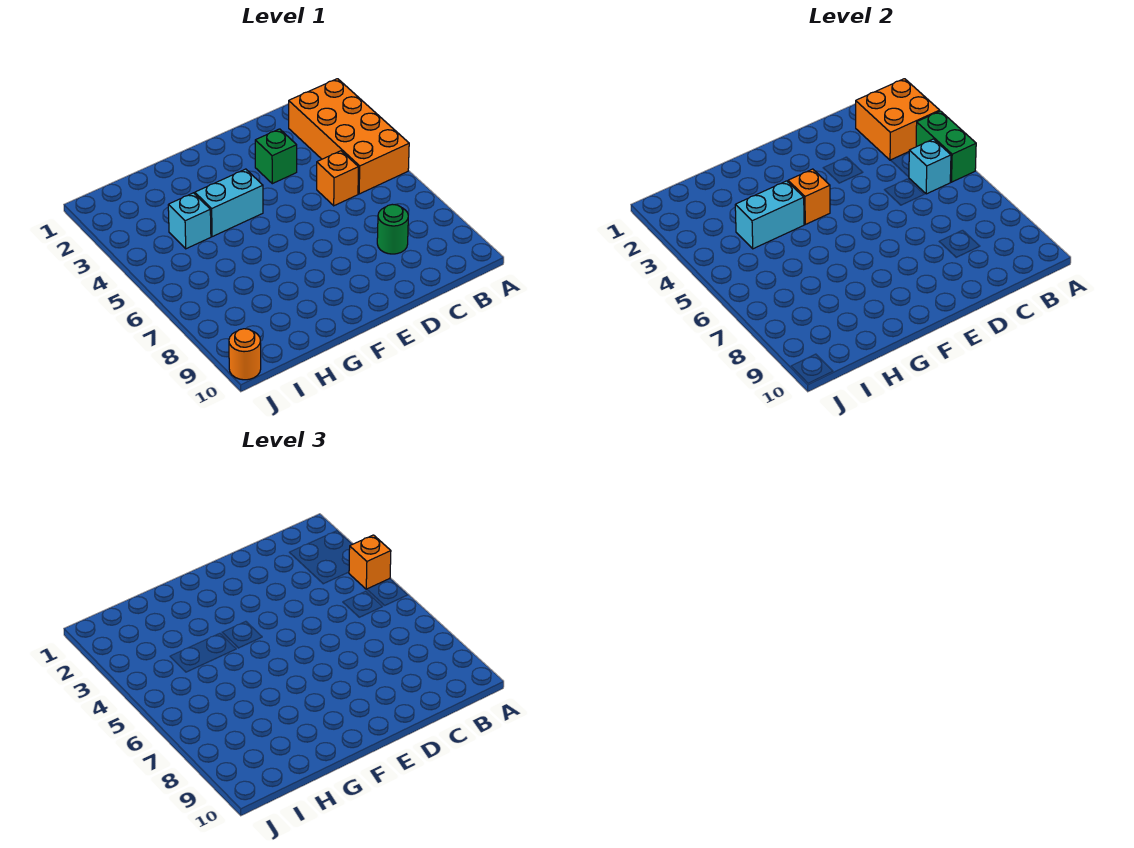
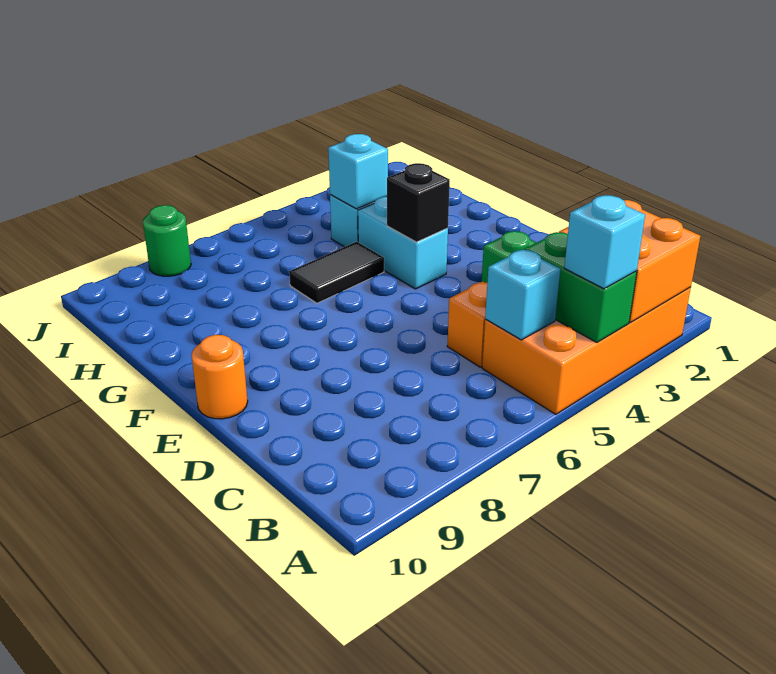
green 1x2 brick [916,111,976,182] -> green 1x2 brick turned to [525,232,637,342]
orange 1x1 brick [349,535,391,589] -> cyan 1x1 brick [564,195,645,289]
green 1x1 round brick [377,204,408,254] -> green 1x1 round brick moved to [143,205,191,276]
orange 1x1 brick [788,169,830,224] -> black 1x1 brick [387,163,450,242]
cyan 1x2 brick [735,181,804,249] -> cyan 1x1 brick [328,134,388,209]
none -> black 1x2 tile [289,242,384,303]
orange 1x1 round brick [229,329,261,380] -> orange 1x1 round brick moved to [191,335,248,419]

